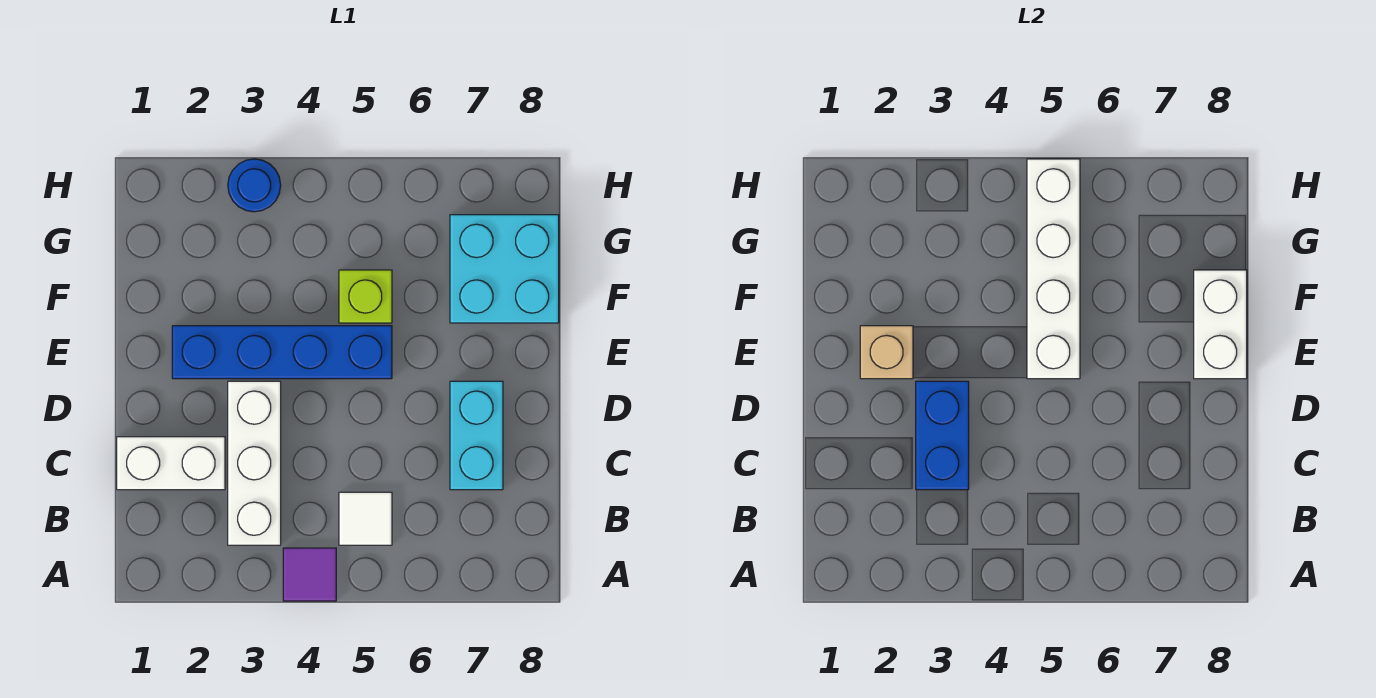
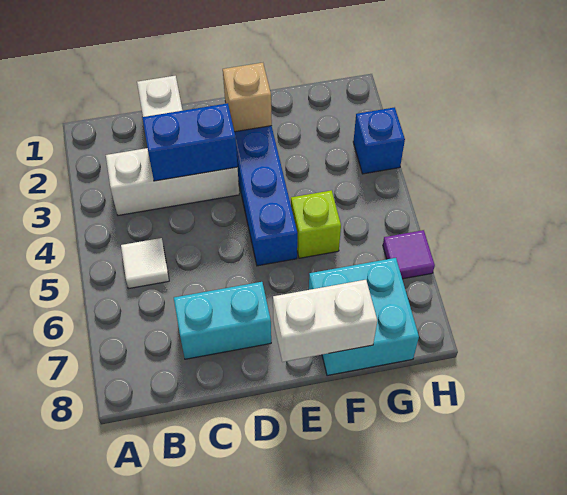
purple 1x1 tile [283,548,336,601] -> purple 1x1 tile moved to [383,230,435,279]
white 1x4 brick [1027,159,1080,379] -> none
blue 1x1 round brick [228,159,281,212] -> blue 1x1 brick [353,107,405,174]

